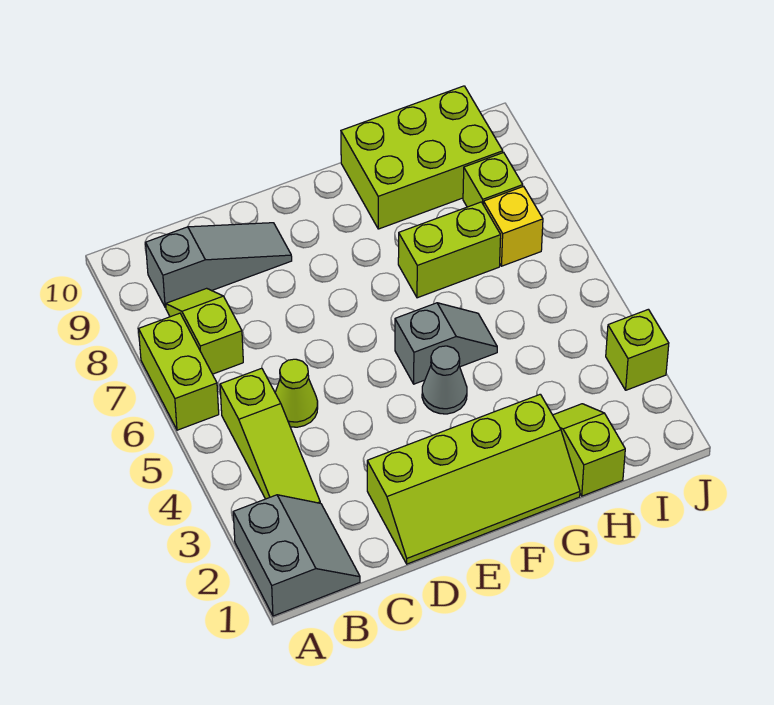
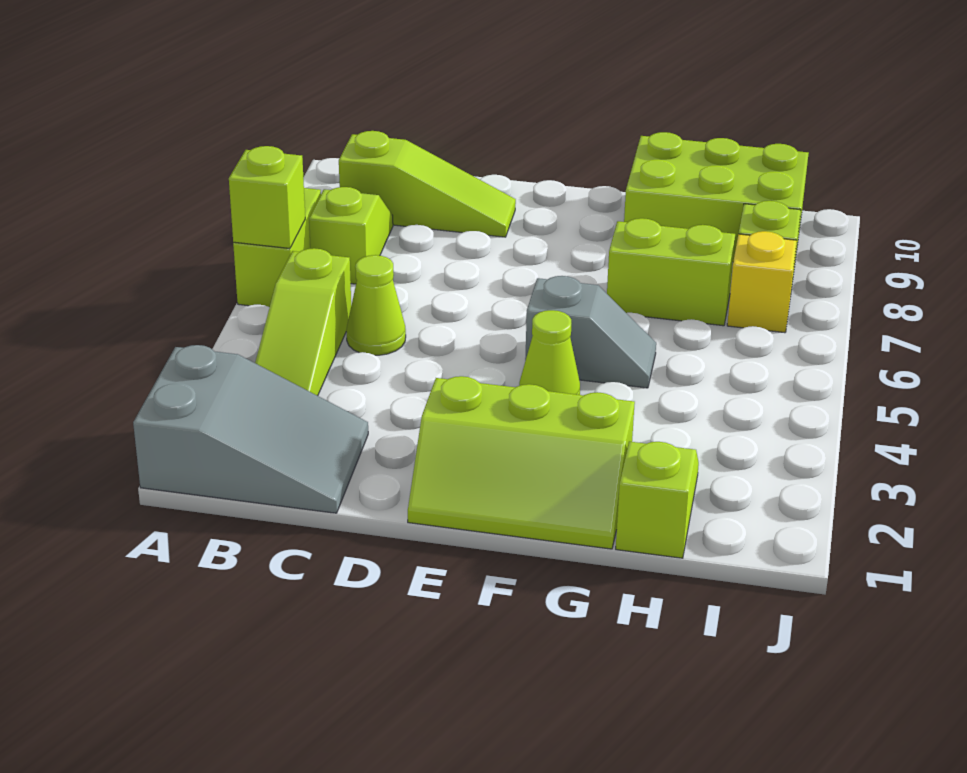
grey 2x2 slope [233,495,360,616] -> grey 2x3 slope [133,345,368,513]
grey 1x3 slope [146,223,292,308] -> lime 1x3 slope [339,131,516,237]
lime 2x4 slope [367,394,580,564] -> lime 2x3 slope [408,376,635,549]
grey 1x1 cone [422,346,467,414] -> lime 1x1 cone [519,310,580,395]
lime 1x1 brick [606,309,669,390] -> lime 1x1 brick moved to [229,146,305,248]

